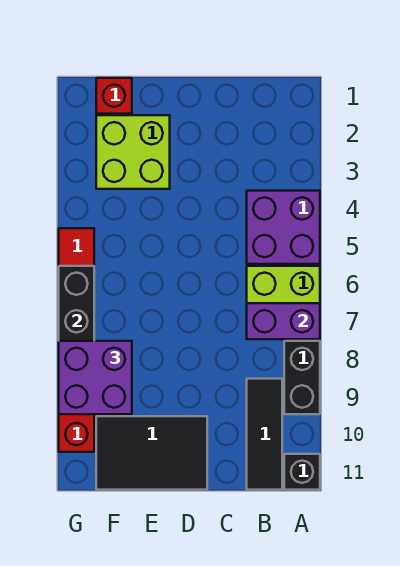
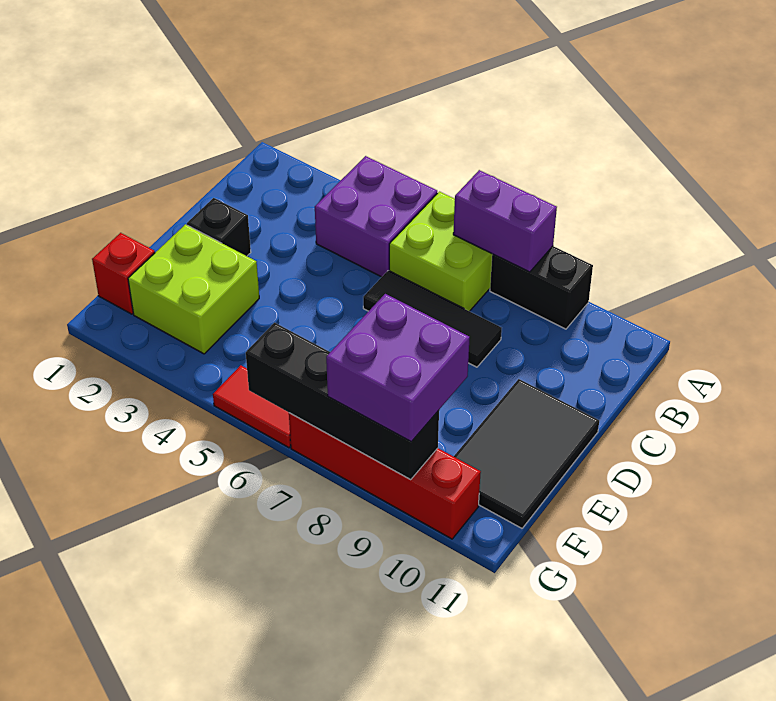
purple 1x2 brick [247,303,320,339] -> purple 1x2 brick turned to [453,170,557,272]
black 1x1 brick [284,454,320,490] -> black 1x1 brick moved to [187,198,251,256]
black 1x3 tile [247,379,282,490] -> black 1x3 tile moved to [363,270,502,367]

